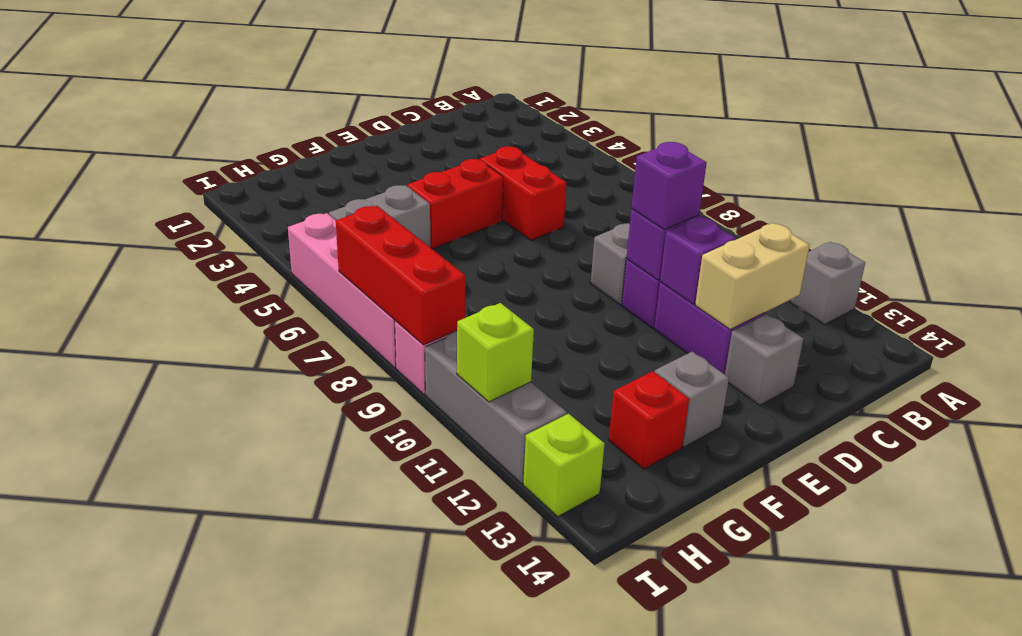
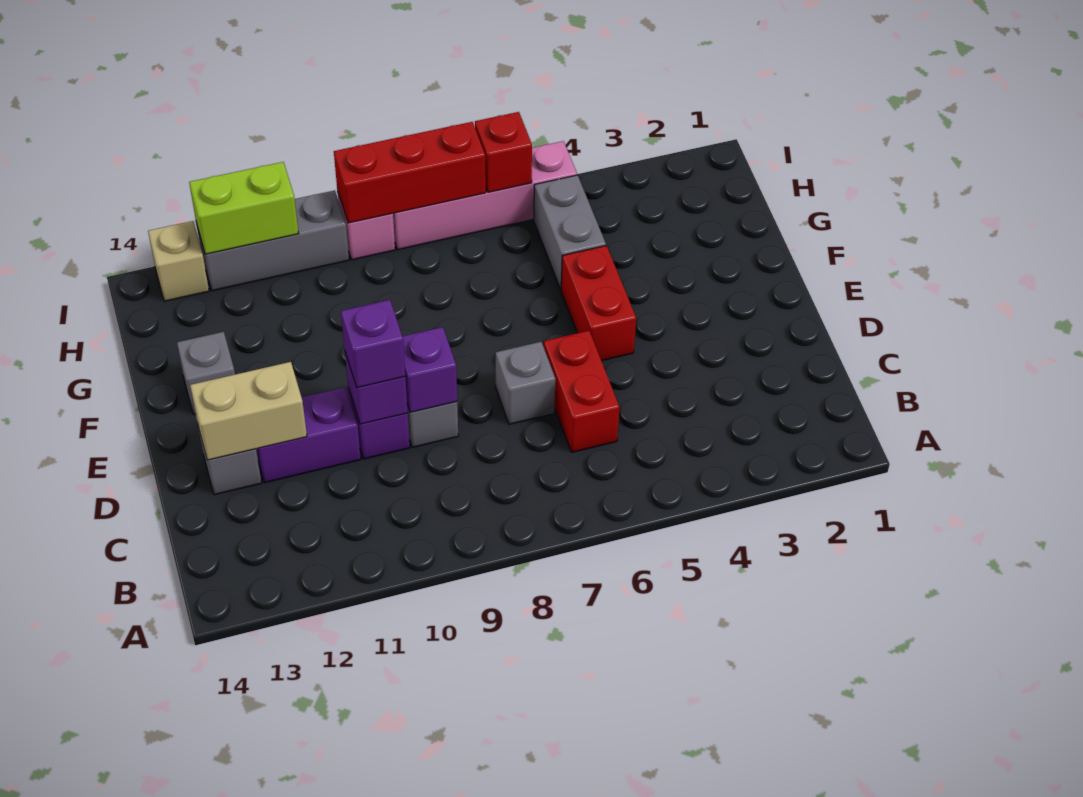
grey 1x1 brick [790,242,865,324] -> grey 1x1 brick moved to [496,342,555,424]
tan 1x2 brick [695,223,810,329] -> tan 1x2 brick turned to [190,362,307,460]
red 1x2 brick [480,146,567,240] -> red 1x2 brick turned to [544,331,620,452]
purple 1x1 brick [660,216,736,304] -> purple 1x1 brick moved to [402,327,457,412]
red 1x1 brick [609,371,689,469] -> red 1x1 brick moved to [475,112,532,192]
lime 1x1 brick [457,303,534,402] -> lime 1x2 brick [189,162,299,254]
lime 1x1 brick [523,414,604,516] -> tan 1x1 brick [148,221,209,301]

